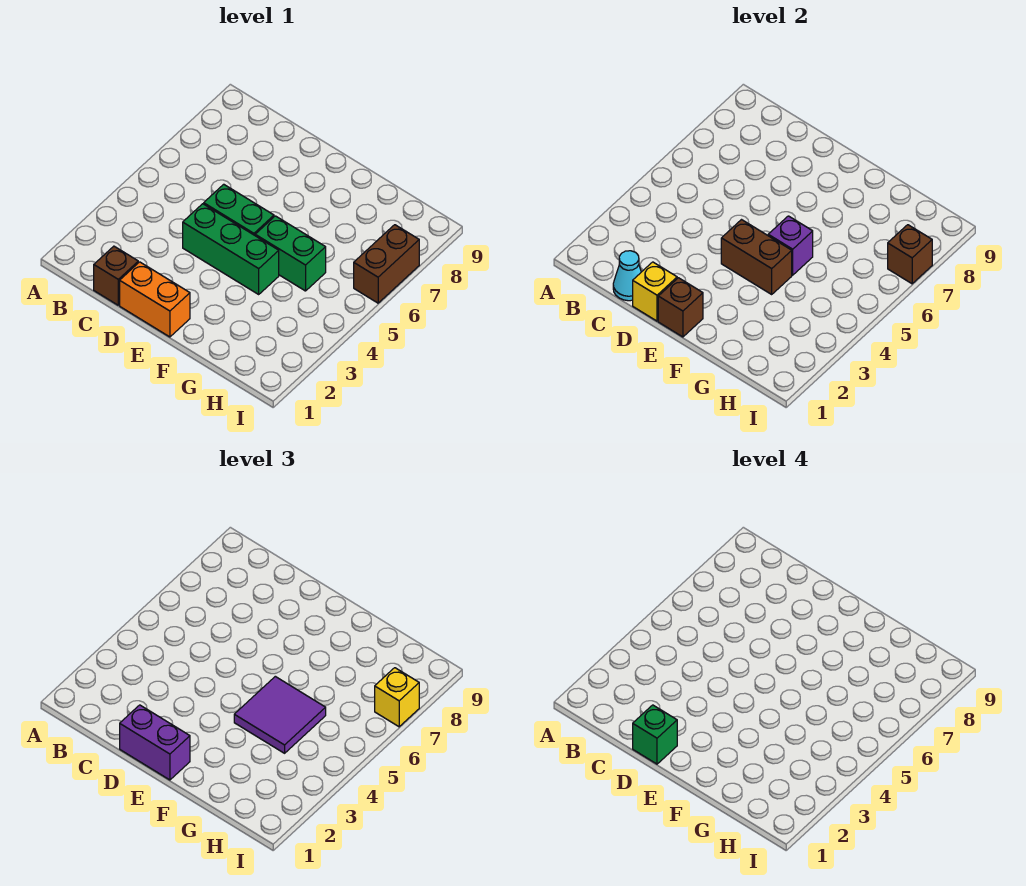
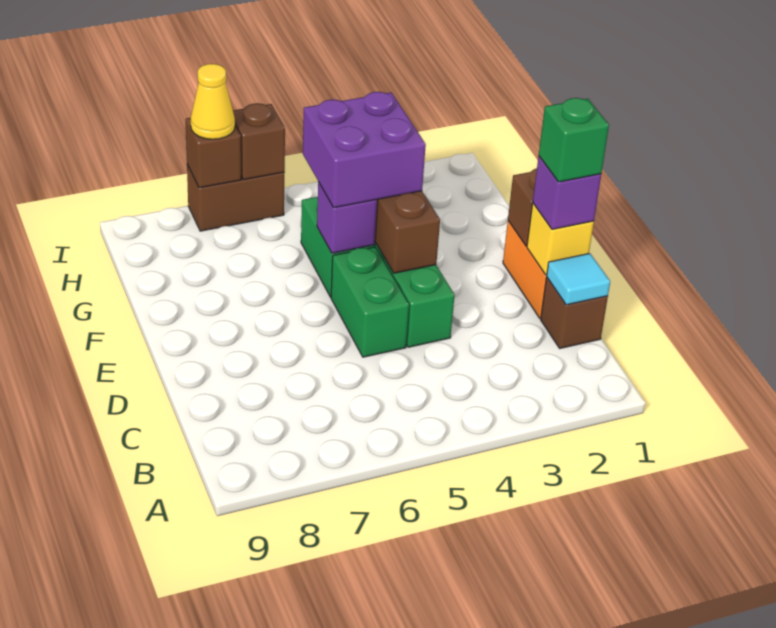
cyan 1x1 cone [613,251,641,301] -> cyan 1x1 tile [547,253,610,305]
purple 1x2 brick [120,705,190,780] -> purple 1x1 brick [533,156,601,229]
purple 2x2 tile [234,676,326,753] -> purple 2x2 brick [303,92,426,208]
none -> brown 1x1 brick [233,103,285,180]
yellow 1x1 brick [375,668,419,727] -> yellow 1x1 cone [191,64,235,139]

